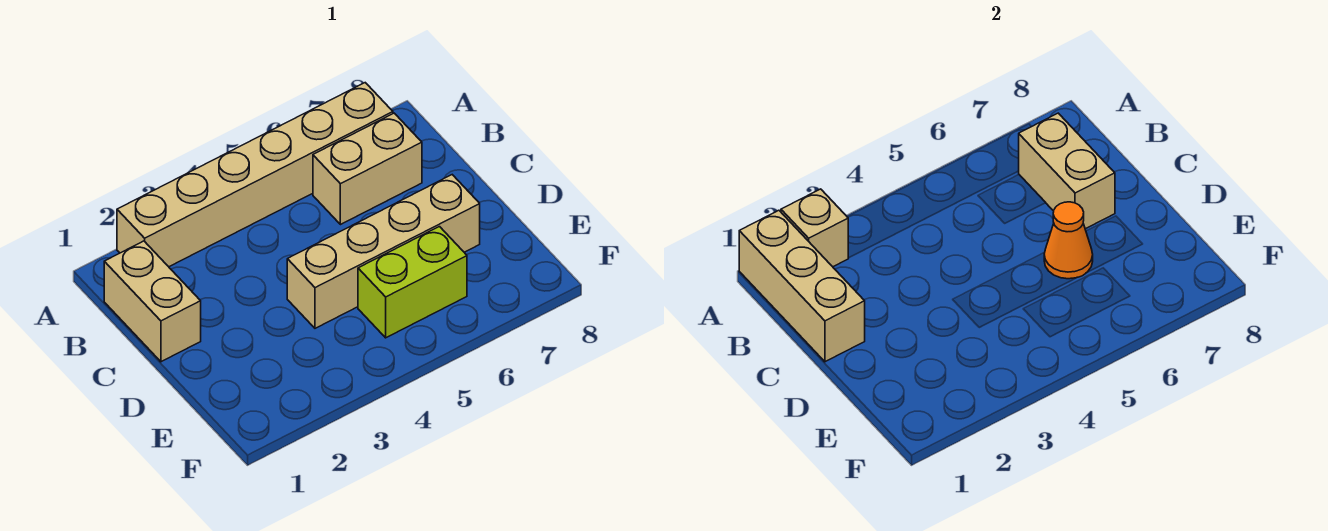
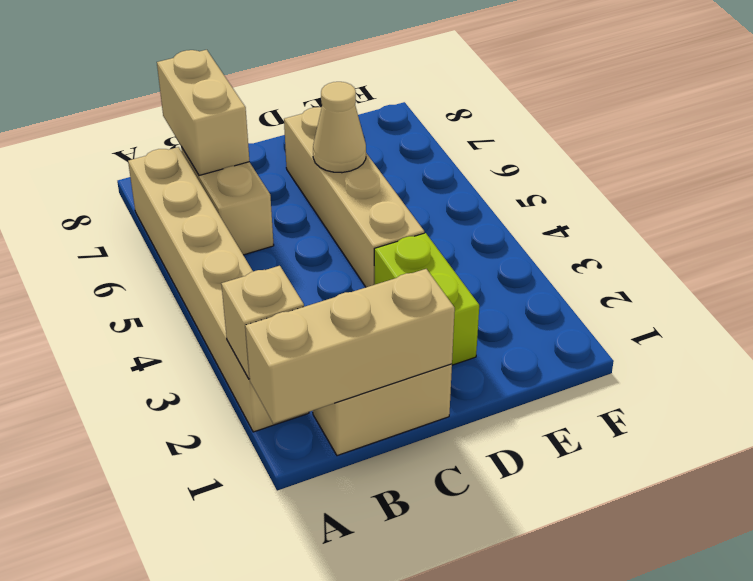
tan 1x2 brick [1019,113,1115,229] -> tan 1x2 brick turned to [157,50,249,176]
orange 1x1 cone [1044,202,1093,279] -> tan 1x1 cone [313,82,366,173]
lime 1x2 brick [358,227,467,338] -> lime 1x2 brick moved to [374,233,479,365]

